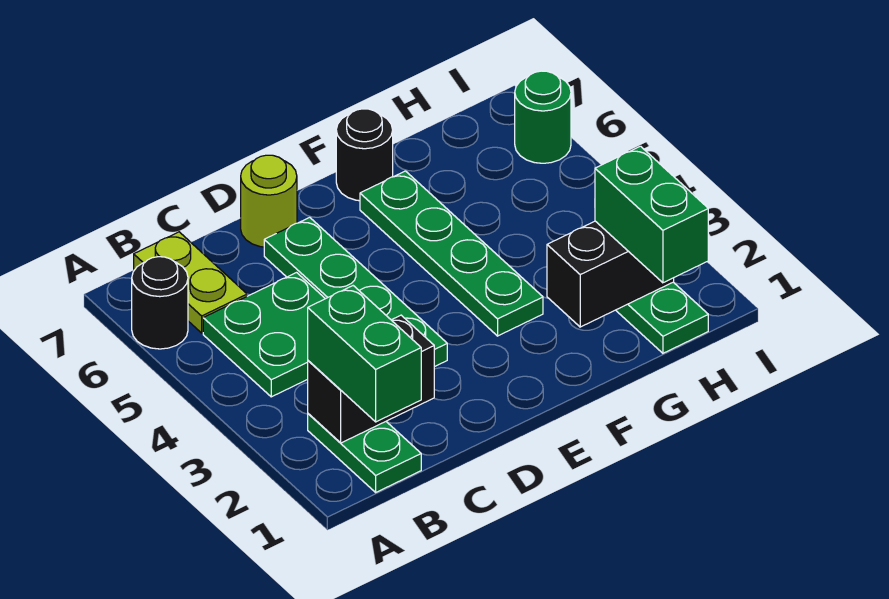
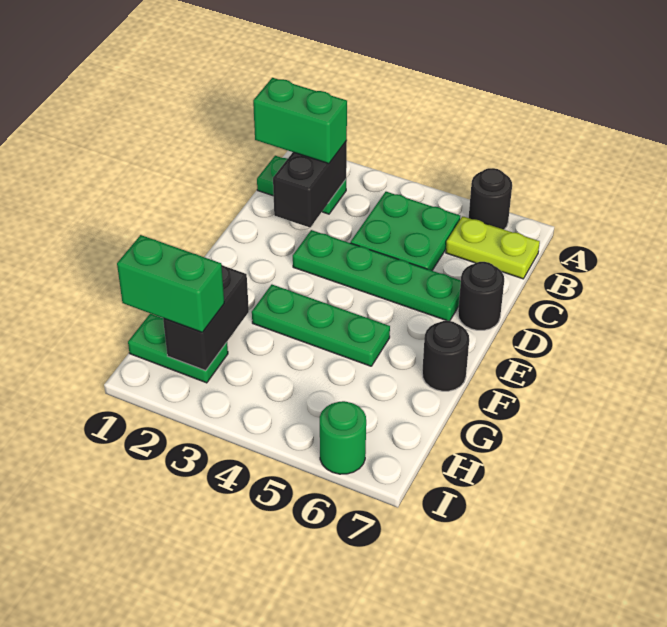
lime 1x1 round brick [241,155,297,247] -> black 1x1 round brick [458,262,504,330]
green 1x4 plate [360,171,543,336] -> green 1x3 plate [252,285,390,366]

